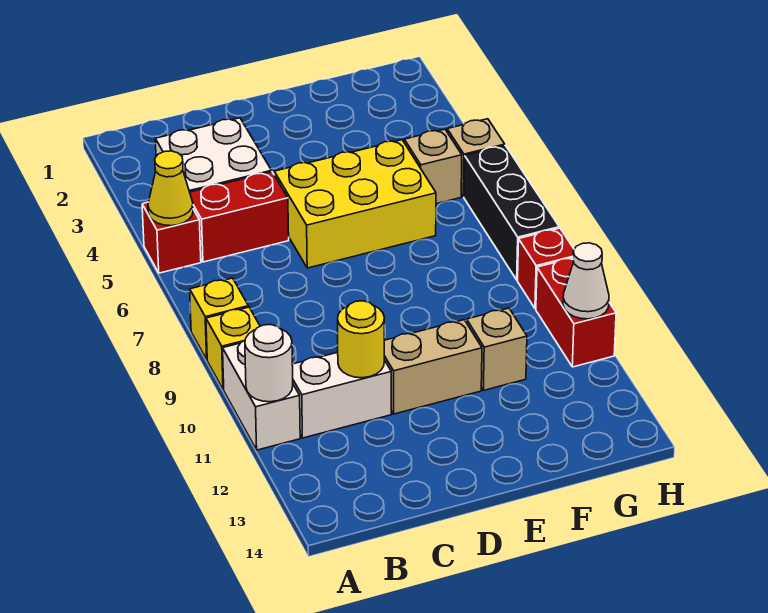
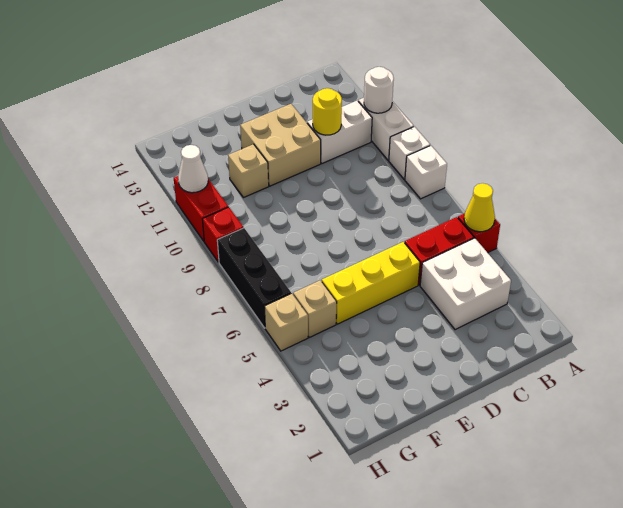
yellow 1x1 brick [190,278,248,359] -> white 1x1 brick [405,146,447,199]
yellow 1x1 brick [206,307,260,389] -> white 1x1 brick [389,127,430,179]
yellow 2x3 brick [274,140,436,268] -> yellow 1x3 brick [322,242,420,324]
tan 1x2 brick [384,320,482,414] -> tan 2x2 brick [240,104,321,186]

